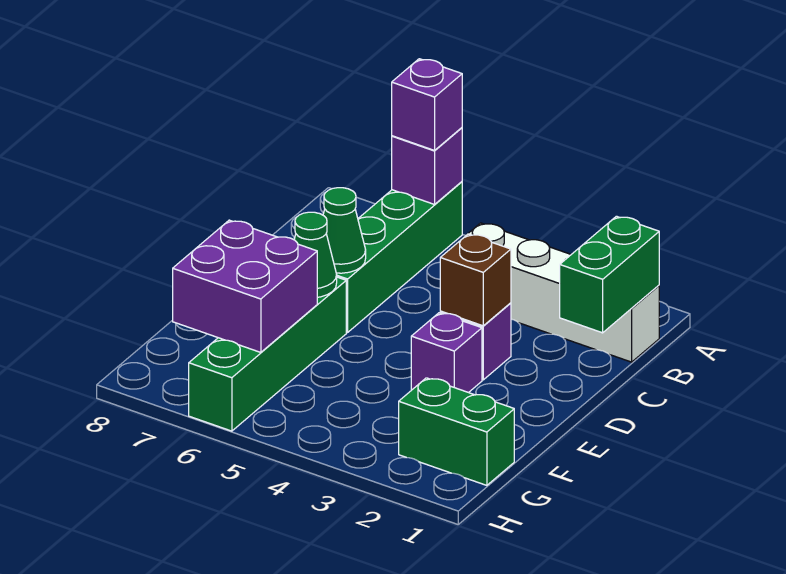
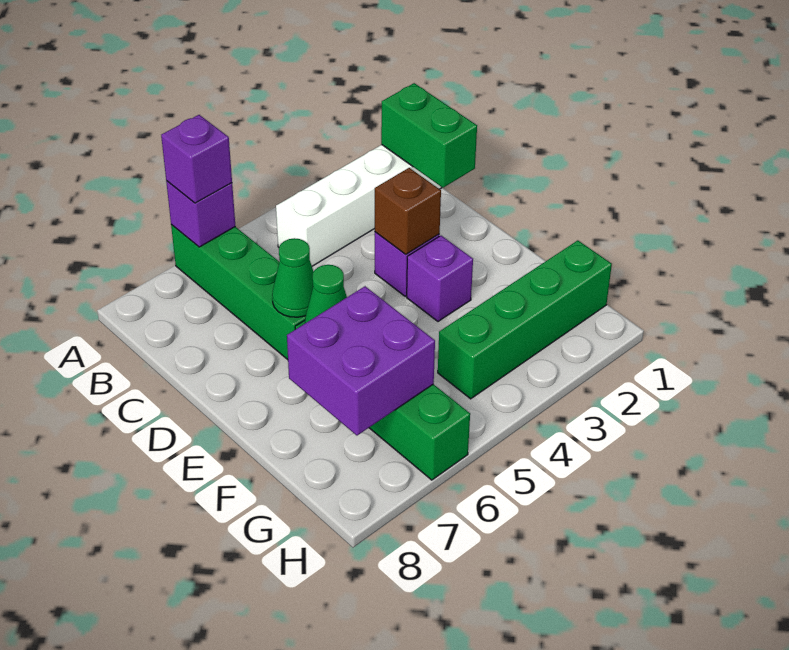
green 1x2 brick [399,378,514,485] -> green 1x4 brick [438,240,612,399]

